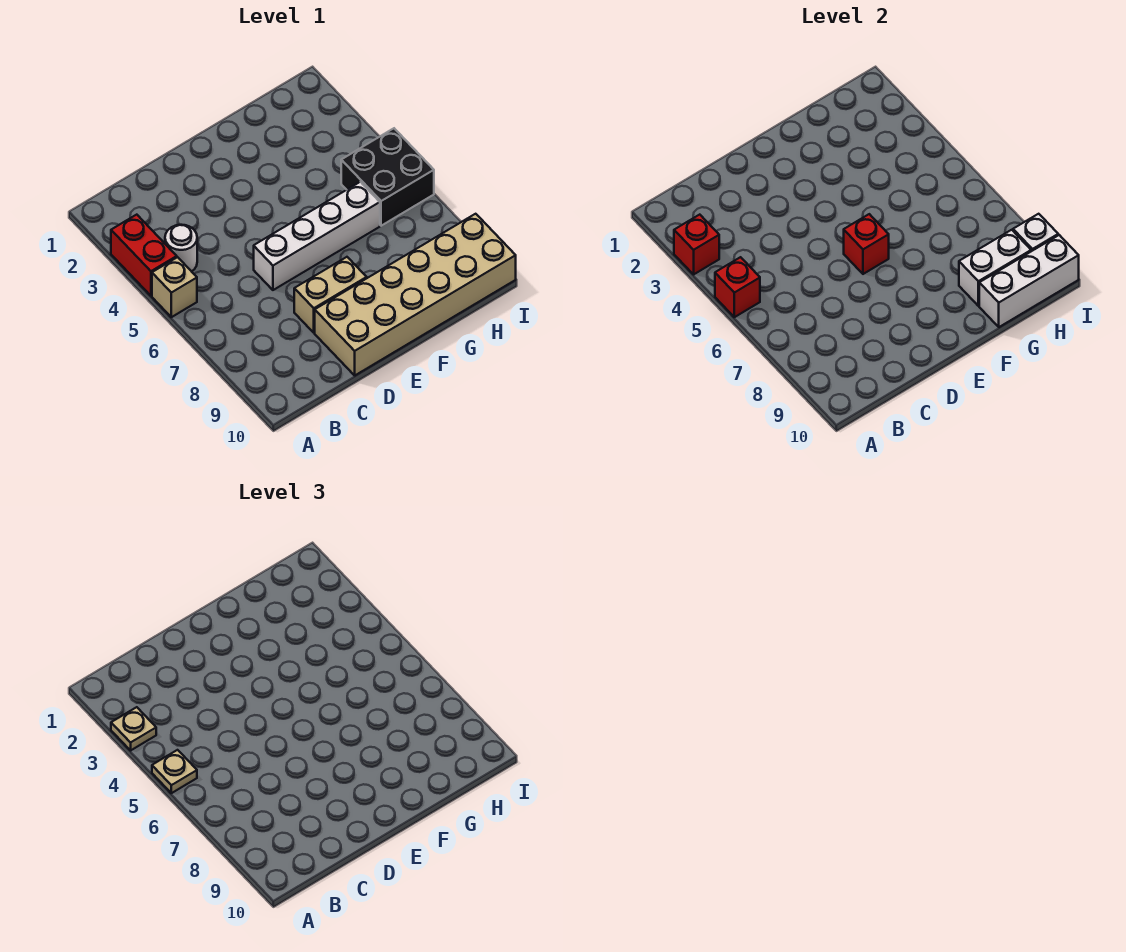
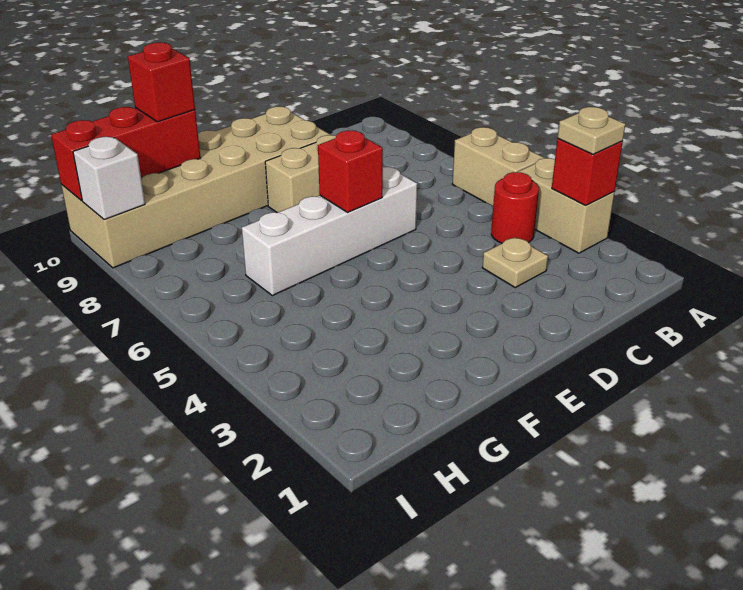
red 1x2 brick [111,215,177,296] -> tan 1x2 brick [518,158,615,253]
tan 1x1 brick [152,257,197,317] -> tan 1x2 brick [452,127,544,206]
red 1x1 brick [715,257,760,317] -> red 1x1 brick moved to [128,42,195,122]
tan 1x1 plate [152,750,197,793] -> tan 1x1 plate moved to [482,237,548,287]
white 1x1 round brick [165,225,197,271] -> red 1x1 round brick [491,172,539,243]
white 1x2 brick [959,230,1031,306] -> none
white 1x3 brick [979,235,1079,327] -> red 1x3 brick [51,107,201,201]
black 2x2 brick [341,128,434,226] -> none

